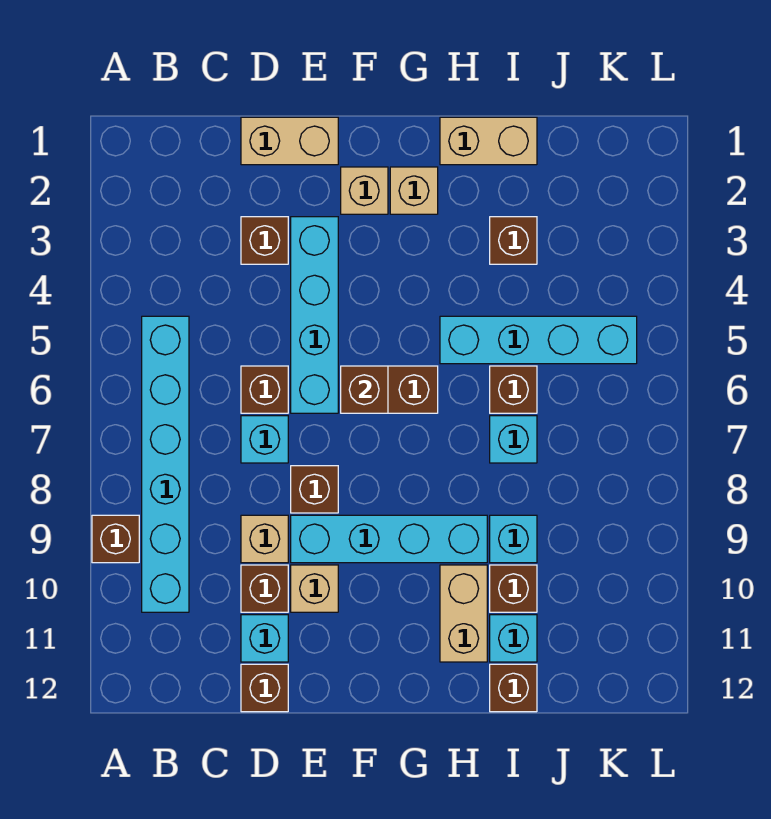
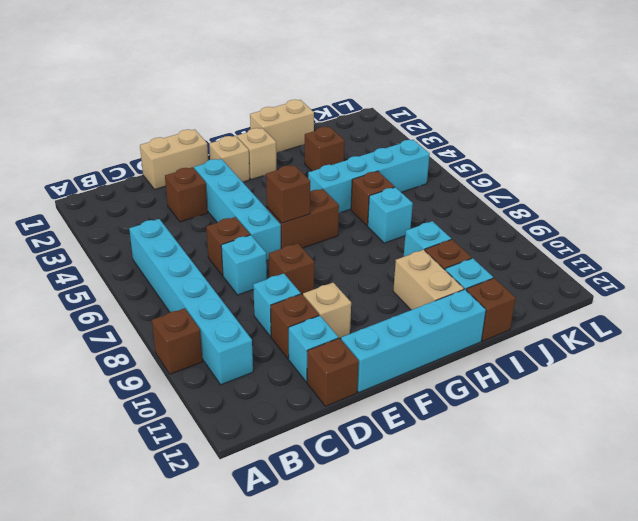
tan 1x1 brick [241,515,288,563] -> cyan 1x1 brick [253,274,301,337]
cyan 1x4 brick [291,515,487,563] -> cyan 1x4 brick moved to [341,289,486,392]

